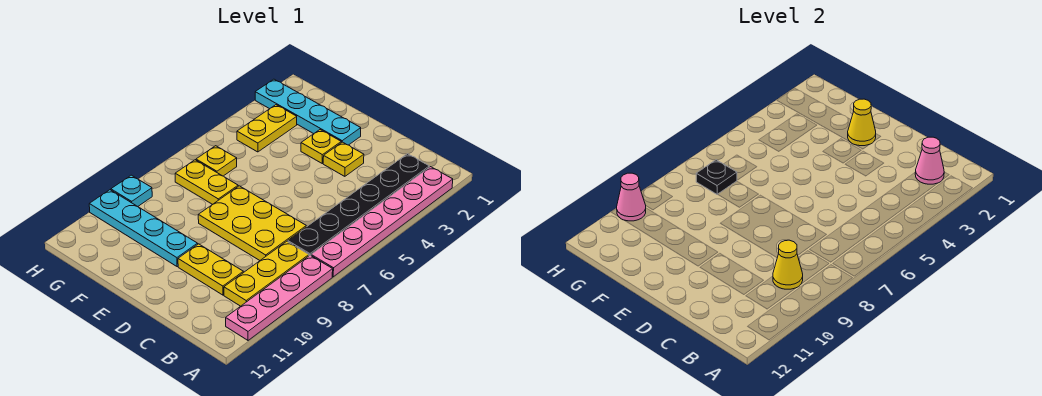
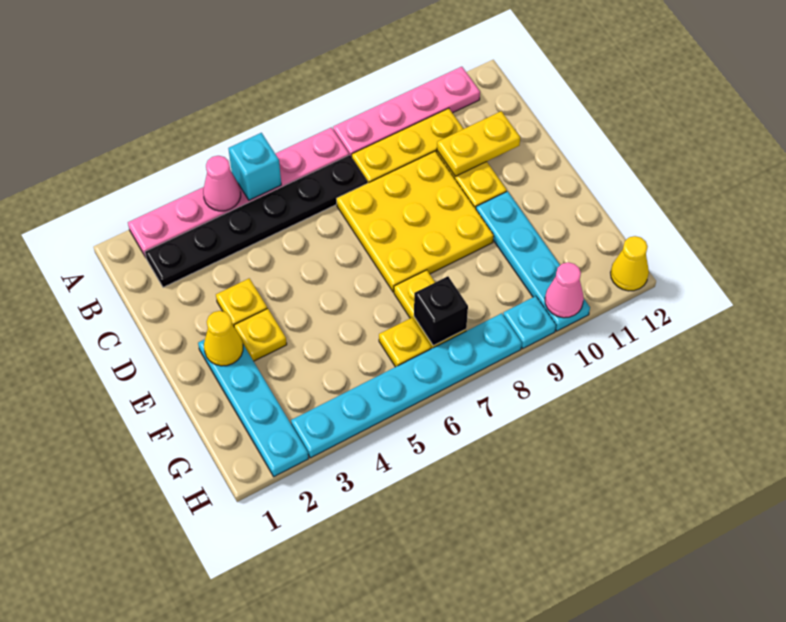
none -> cyan 1x1 brick [228,133,281,200]
pink 1x1 cone [915,137,944,184] -> pink 1x1 cone moved to [203,156,241,211]
yellow 1x1 cone [773,240,803,289] -> yellow 1x1 cone moved to [611,236,649,291]
yellow 2x3 plate [198,186,306,260] -> yellow 3x3 plate [337,151,494,292]
yellow 1x2 plate [237,105,297,152] -> yellow 1x2 plate moved to [437,111,520,177]
black 1x1 plate [696,160,737,195] -> black 1x1 brick [414,276,468,346]
none -> cyan 1x6 plate [291,313,522,458]

